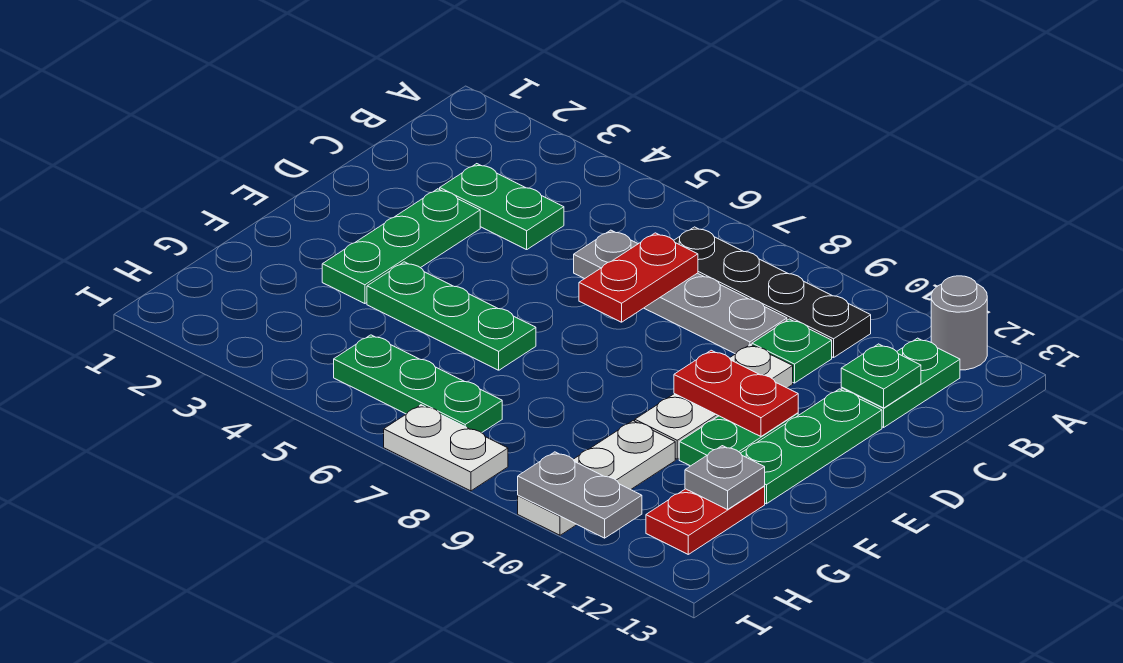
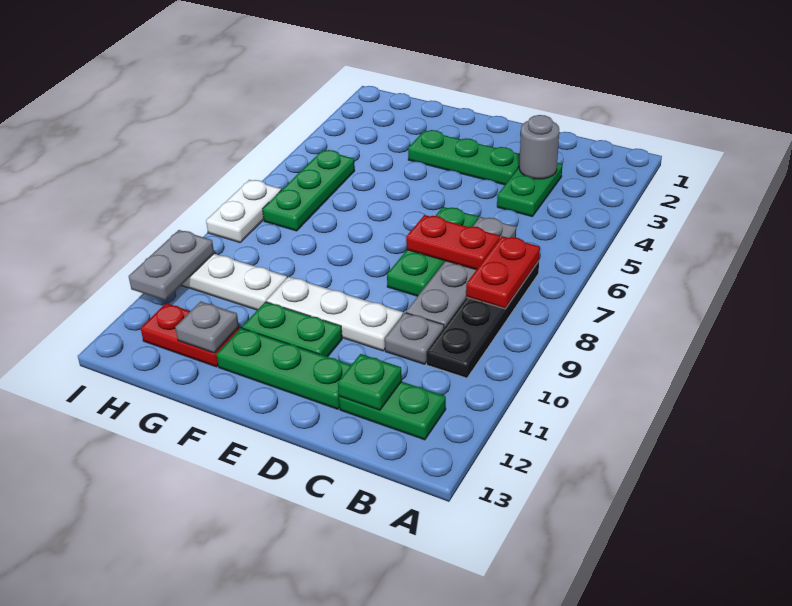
grey 1x1 round brick [931,276,987,370] -> grey 1x1 round brick moved to [519,115,559,179]
green 1x1 plate [752,319,832,383] -> grey 1x1 plate [385,313,444,364]
red 1x2 plate [674,350,798,436] -> red 1x2 plate moved to [466,236,540,309]
green 1x3 plate [367,262,536,370] -> green 1x3 plate moved to [387,207,478,296]

